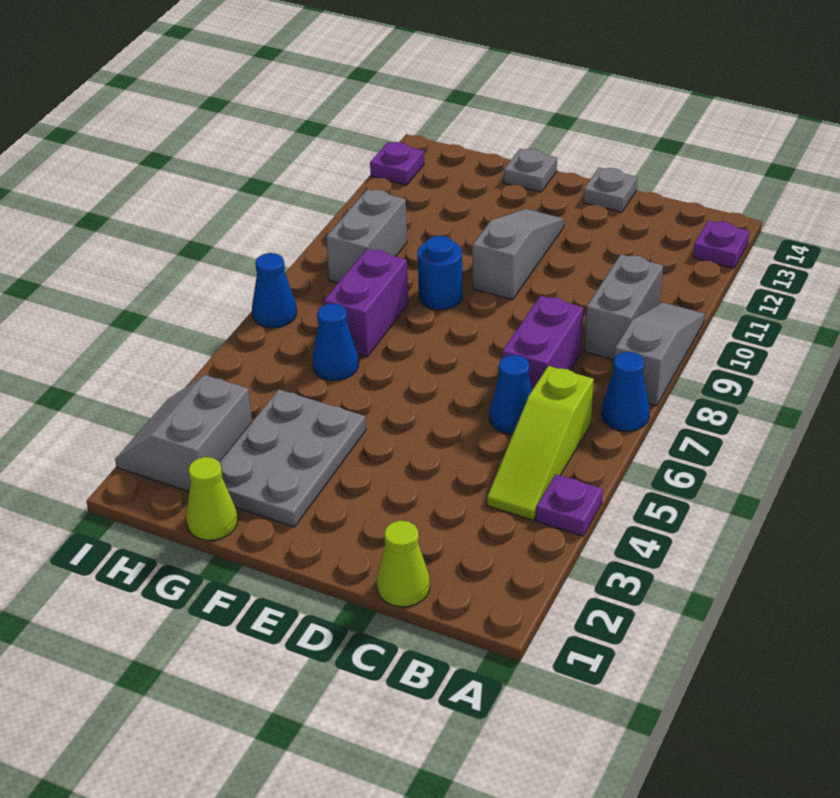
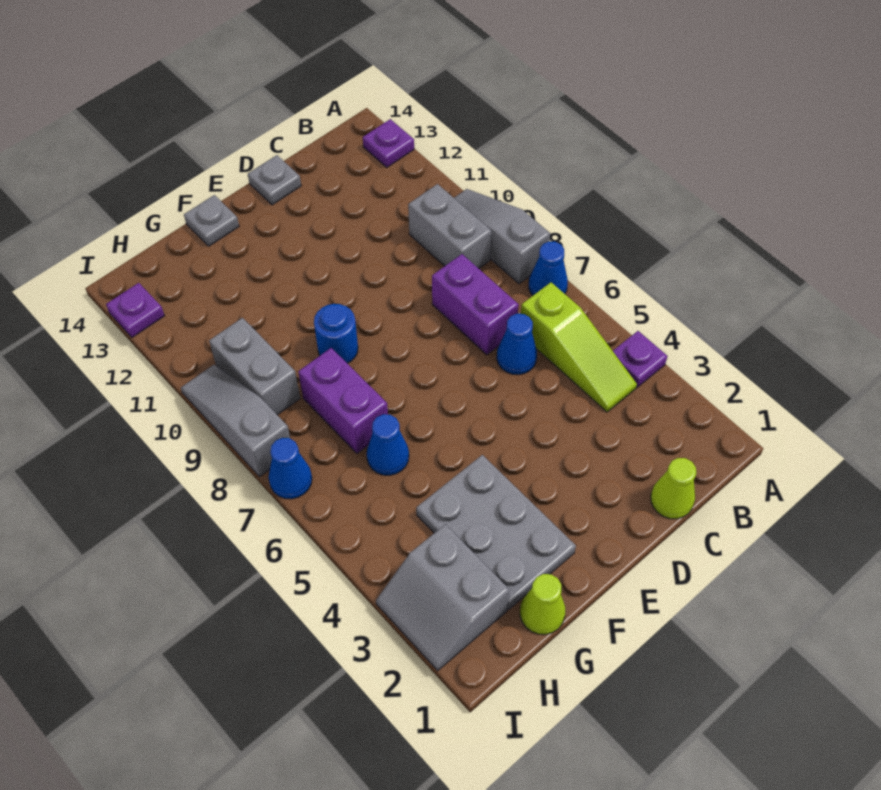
grey 1x3 slope [472,209,564,300] -> grey 1x3 slope moved to [181,365,290,476]

